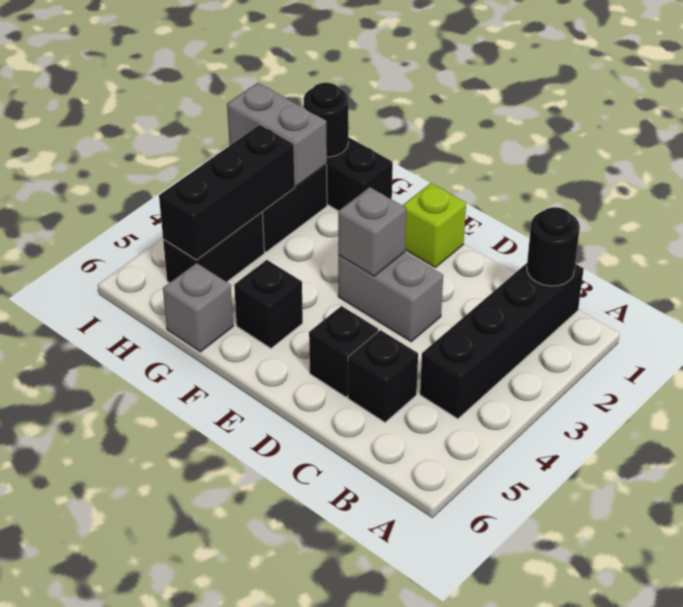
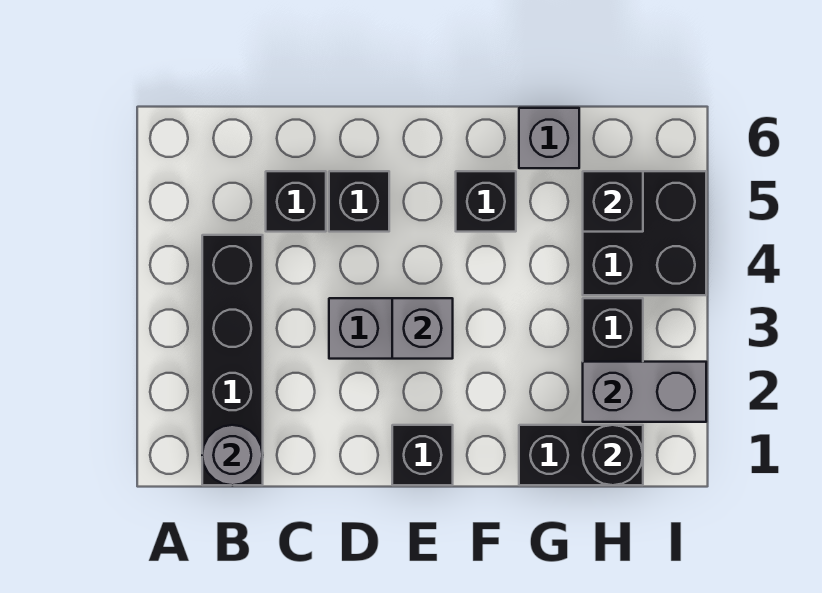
black 1x1 round brick [527,207,580,286] -> grey 1x1 round brick [202,425,263,485]
lime 1x1 brick [402,183,466,267] -> black 1x1 brick [392,425,453,485]
black 1x3 brick [159,125,295,260] -> black 1x1 brick [583,171,643,232]
black 1x2 brick [163,212,264,283] -> black 2x2 brick [583,171,706,295]

